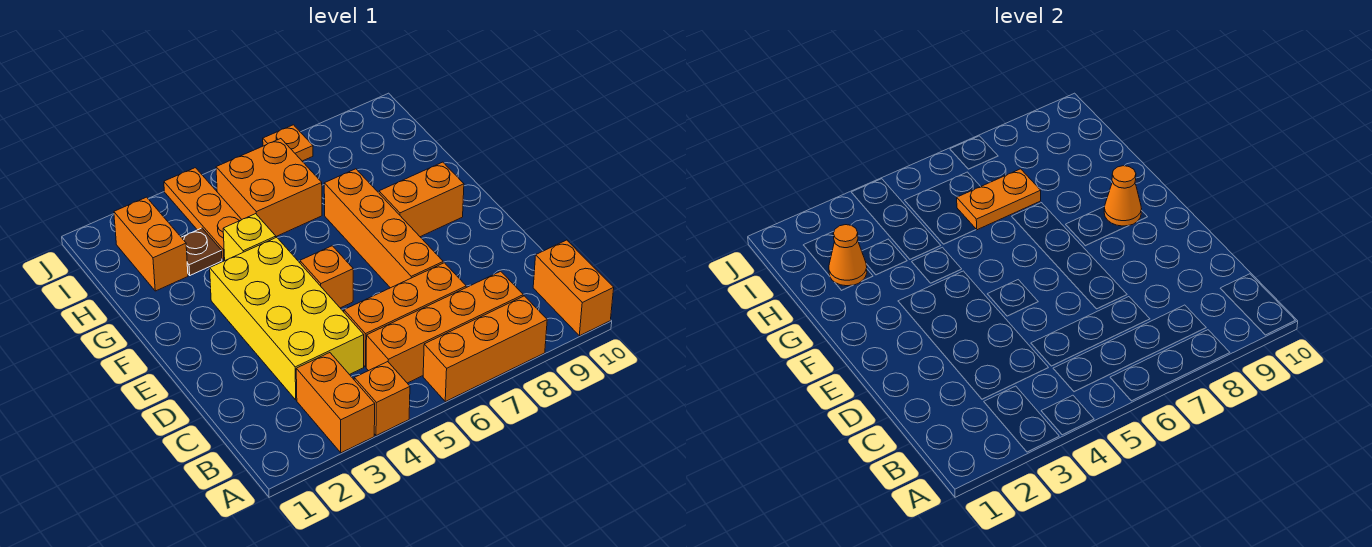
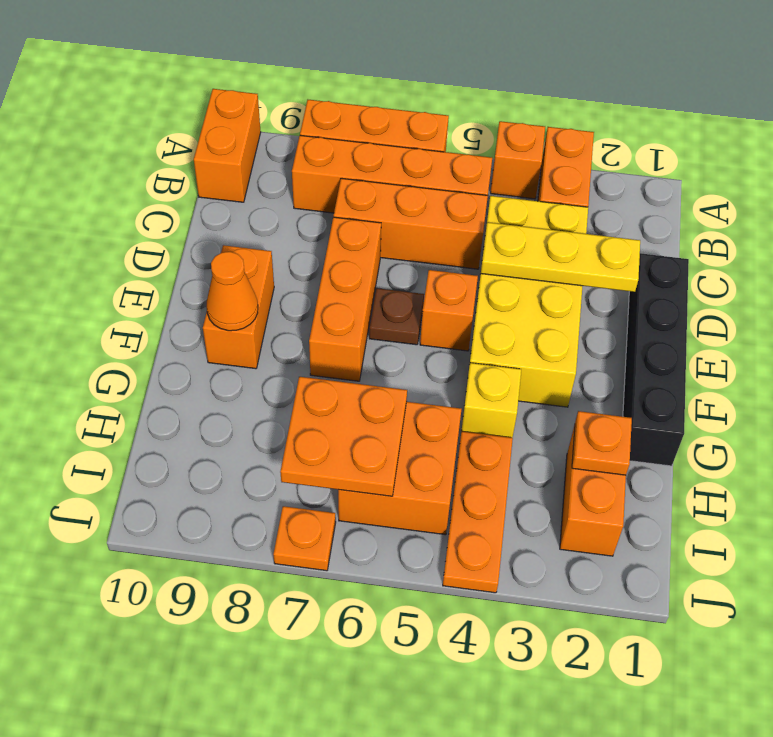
none -> black 1x4 brick [623,253,689,466]
none -> yellow 1x3 plate [481,222,640,292]
orange 1x4 brick [324,169,443,288] -> orange 1x3 brick [309,217,381,381]
orange 1x2 brick [379,162,464,237] -> orange 1x2 brick turned to [203,245,274,369]
orange 1x1 cone [829,225,867,286] -> orange 1x1 plate [572,411,632,475]
brown 1x1 plate [181,228,222,275] -> brown 1x1 plate moved to [369,288,424,345]
orange 1x2 plate [957,169,1041,230] -> orange 2x2 plate [280,377,407,496]

